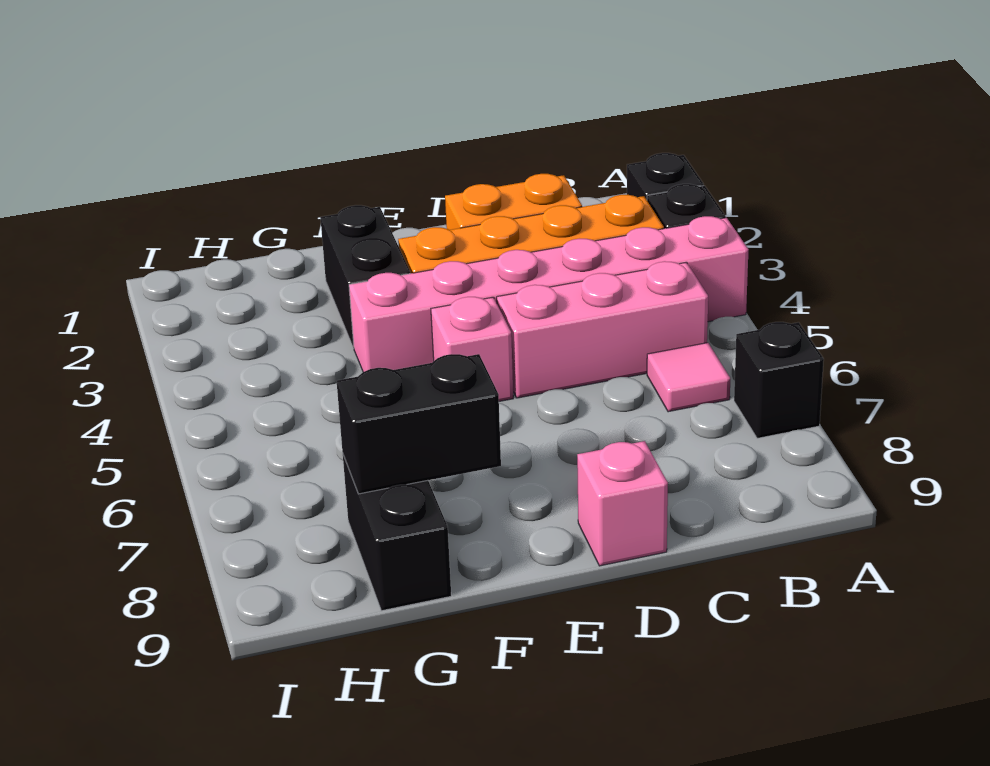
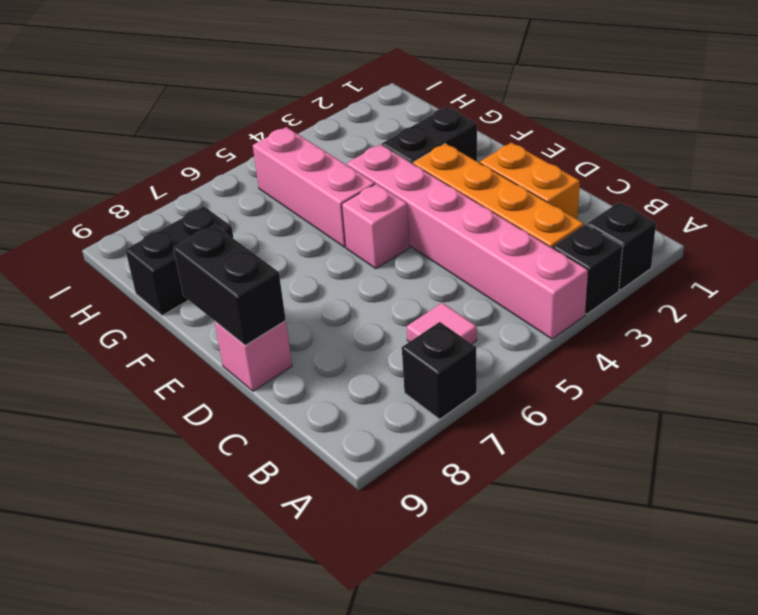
pink 1x3 brick [497,261,708,398] -> pink 1x3 brick moved to [253,127,375,247]
black 1x2 brick [337,354,501,494] -> black 1x2 brick moved to [173,225,286,345]

